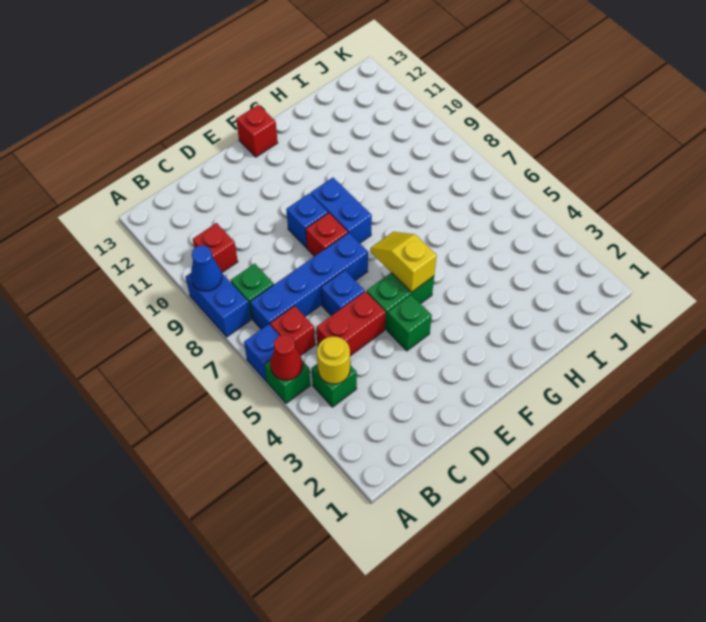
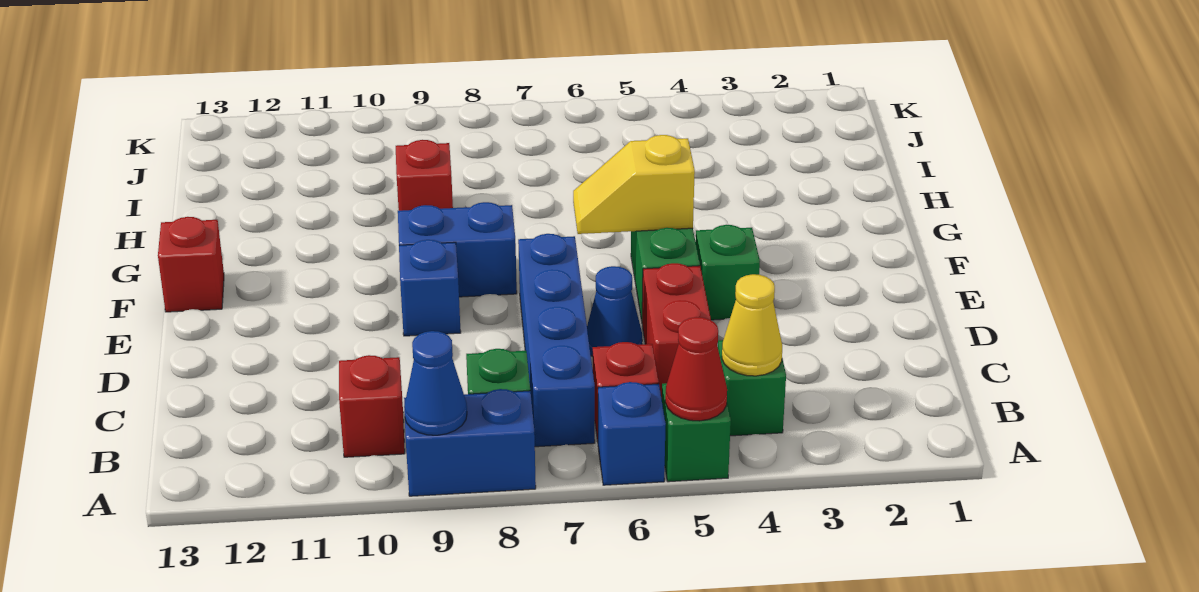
yellow 1x1 round brick [317,336,350,384] -> yellow 1x1 cone [722,274,782,376]
blue 1x1 brick [321,270,364,316] -> blue 1x1 cone [587,266,642,357]
red 1x1 brick [306,213,348,256] -> red 1x1 brick moved to [396,140,453,211]

